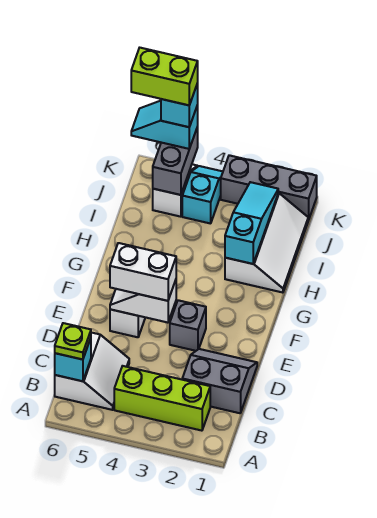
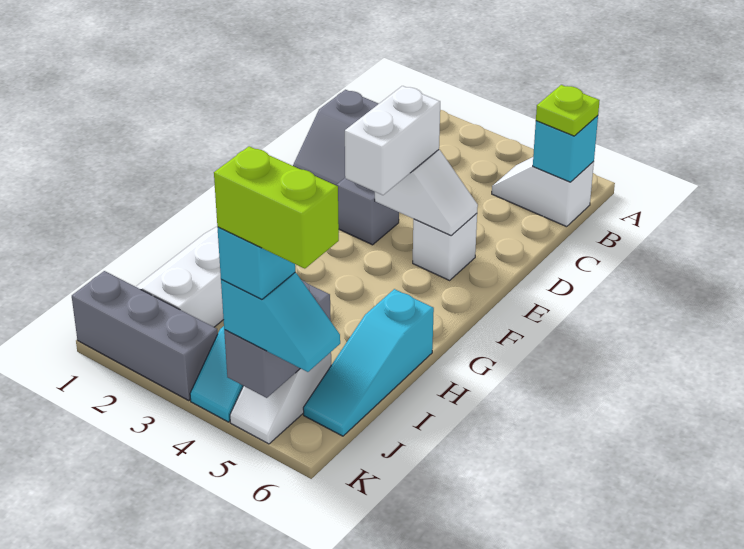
lime 1x3 brick [114,366,210,431] -> none
white 2x2 slope [55,333,129,410] -> white 1x2 slope [492,157,594,227]
white 1x2 brick [110,243,176,301] -> white 1x2 brick turned to [345,86,440,195]
cyan 1x3 slope [225,182,278,264] -> cyan 1x3 slope moved to [303,289,434,436]

